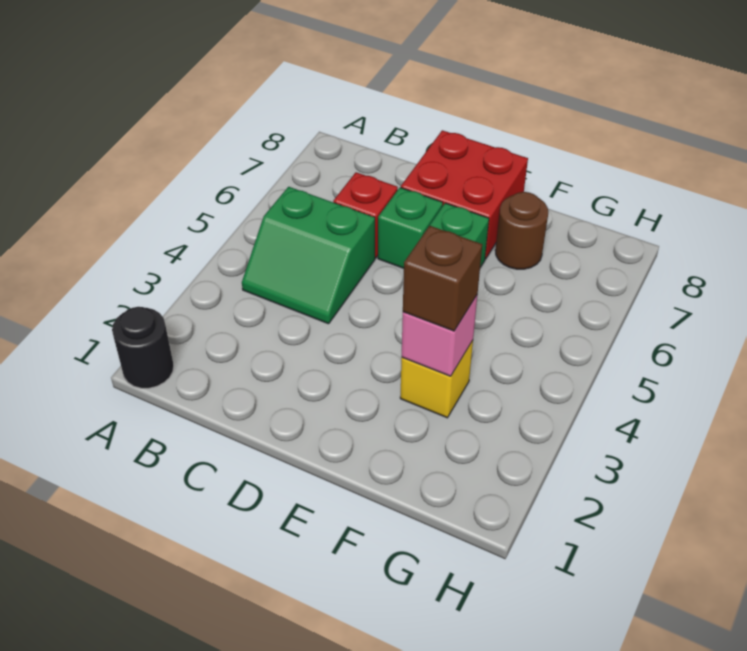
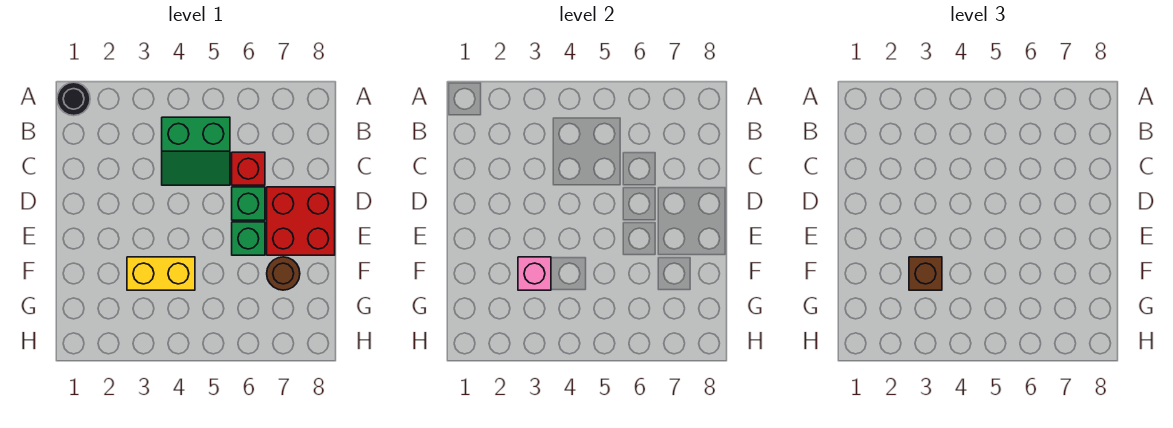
green 2x2 slope [242,187,375,324] -> green 2x2 slope turned to [162,117,230,185]
yellow 1x1 brick [400,341,473,418] -> yellow 1x2 brick [127,257,195,290]

